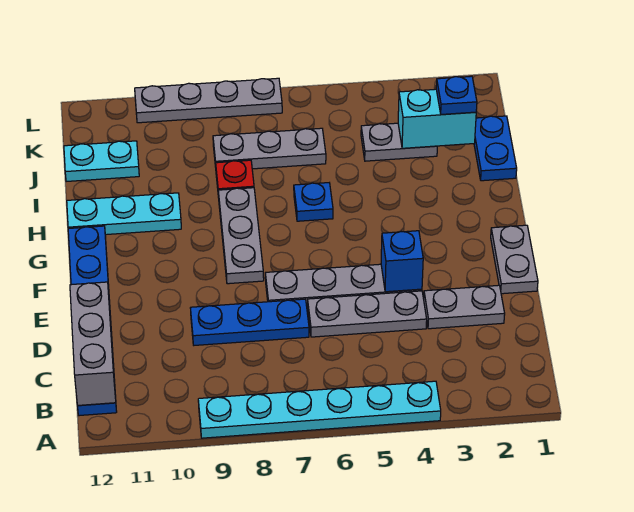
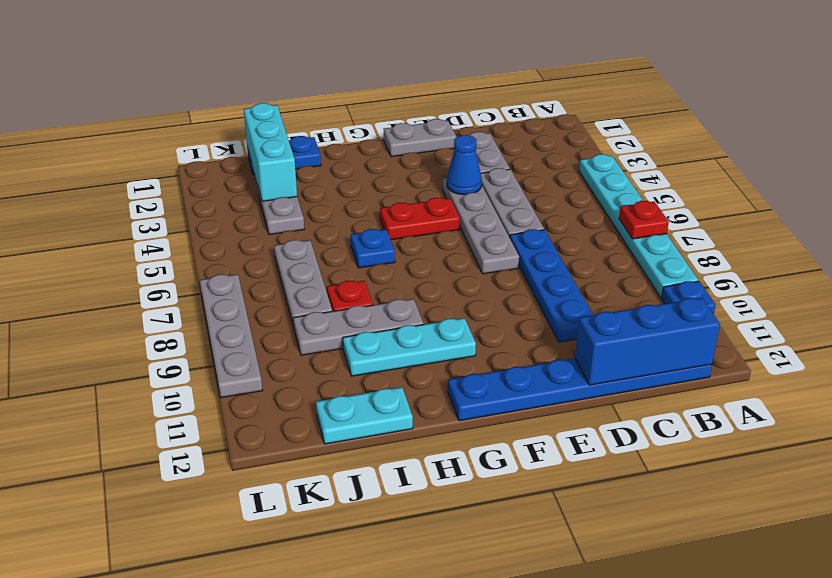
none -> red 1x1 plate [619,201,669,239]
grey 1x3 brick [70,282,116,406] -> blue 1x3 brick [575,298,720,385]
blue 1x3 plate [191,299,309,345] -> blue 1x4 plate [510,229,593,342]
blue 1x1 brick [381,231,423,292] -> blue 1x1 cone [447,135,482,195]
none -> red 1x2 plate [380,198,460,240]
grey 1x3 plate [218,188,264,284] -> grey 1x3 plate moved to [293,299,424,355]
cyan 1x3 plate [67,193,181,235] -> cyan 1x3 plate turned to [343,318,476,376]
cyan 1x2 brick [398,89,476,148] -> cyan 1x3 brick [244,103,297,201]
blue 1x1 plate [436,76,477,115] -> blue 1x1 plate moved to [662,281,716,314]
cyan 1x2 plate [64,141,139,182] -> cyan 1x2 plate turned to [316,387,413,444]

